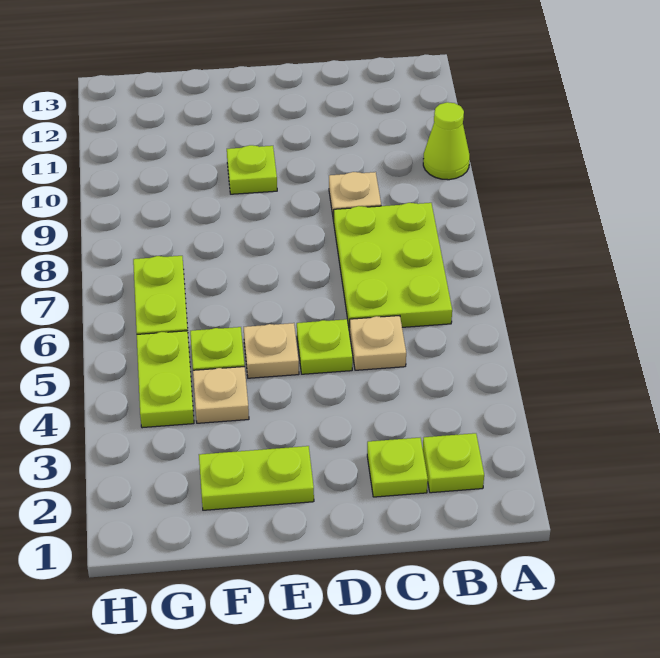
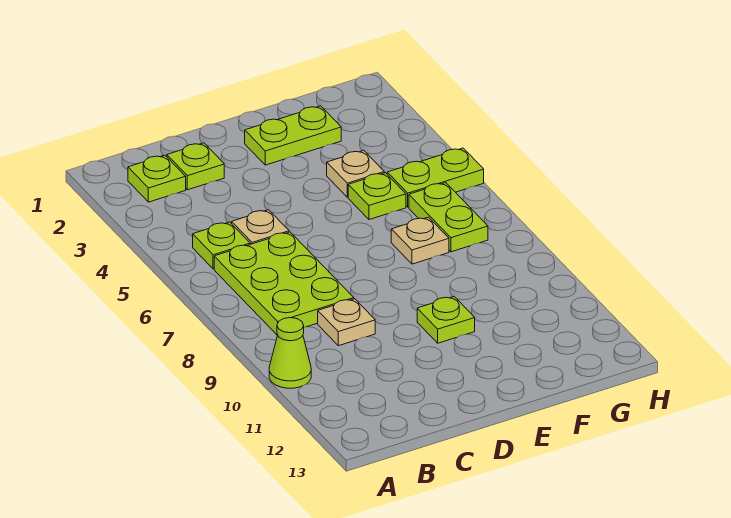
lime 1x1 plate [297,319,353,374] -> lime 1x1 plate moved to [193,222,250,269]
tan 1x1 plate [244,323,299,378] -> tan 1x1 plate moved to [391,217,449,264]
lime 1x2 plate [137,331,194,428] -> lime 1x2 plate turned to [387,148,484,207]

